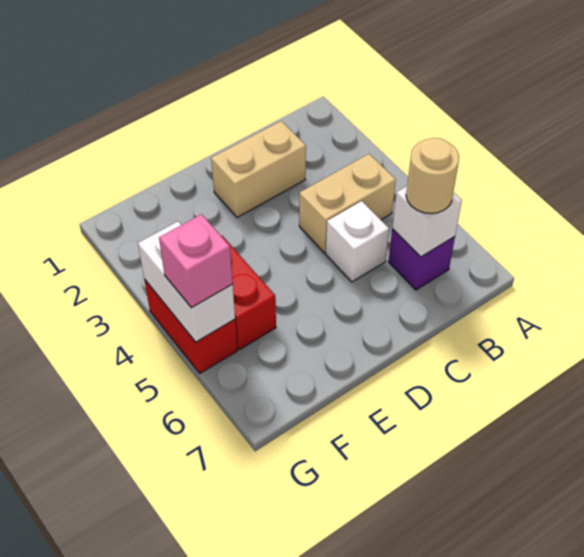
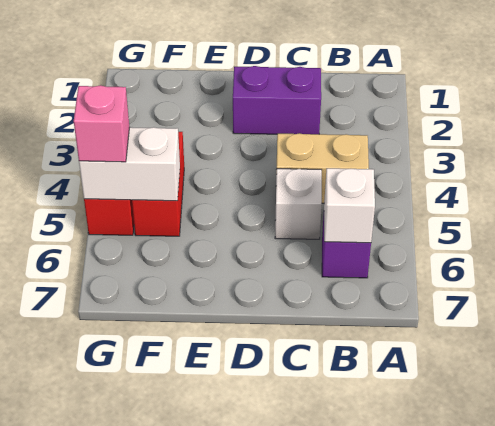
tan 1x1 round brick [406,138,459,214] -> none
tan 1x2 brick [211,121,306,217] -> purple 1x2 brick [233,66,321,134]
white 1x2 brick [138,221,235,342] -> white 1x2 brick turned to [79,127,180,201]

